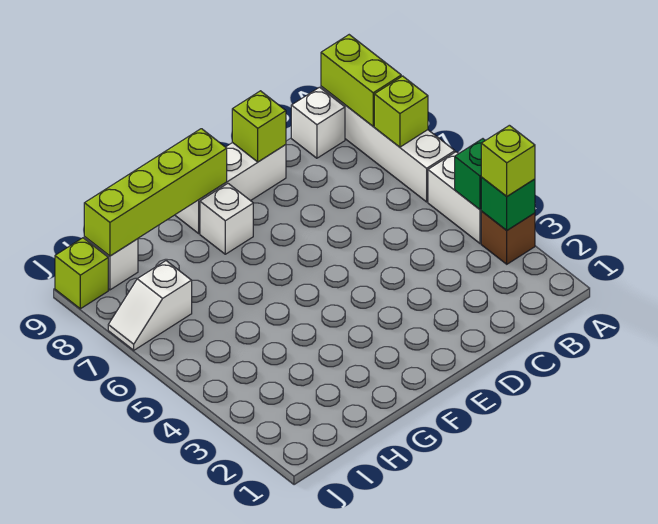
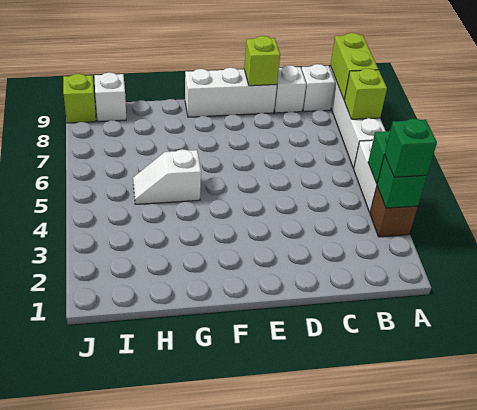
lime 1x1 brick [481,125,535,196] -> green 1x1 brick [385,119,437,177]
white 1x1 brick [200,184,253,254] -> white 1x1 brick moved to [274,65,306,113]
lime 1x4 brick [84,129,227,256] -> none
white 1x2 slope [108,261,192,350] -> white 1x2 slope moved to [133,149,201,204]

